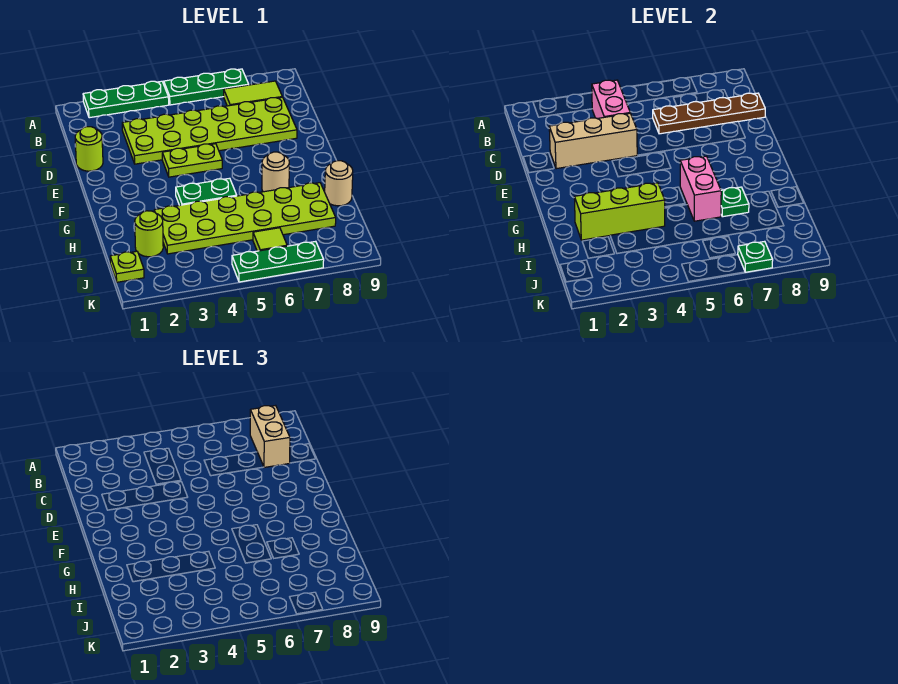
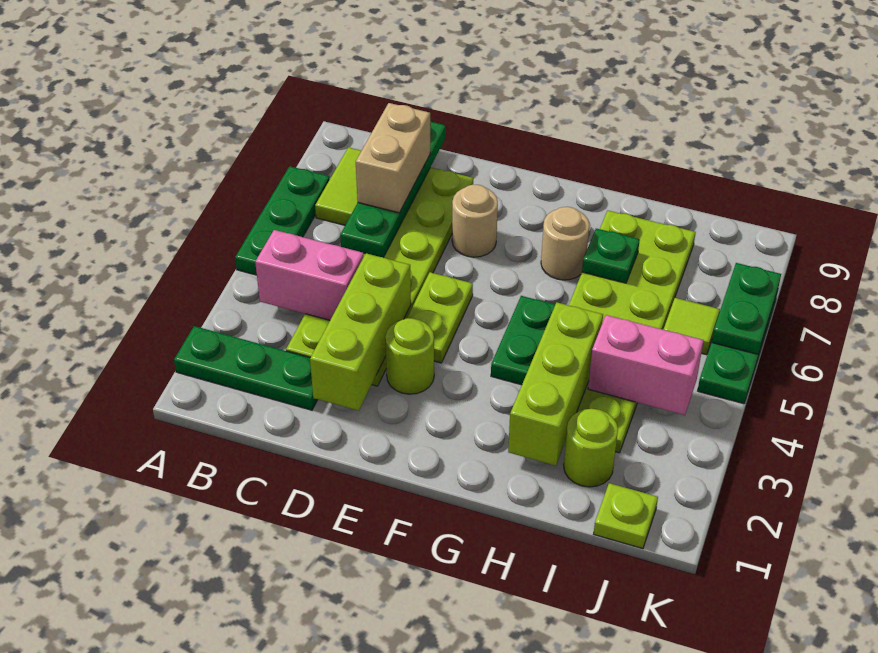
green 1x3 plate [83,81,169,118] -> green 1x3 plate turned to [174,326,318,410]
tan 1x2 brick [250,405,290,467] -> tan 1x2 brick turned to [356,103,430,213]
brown 1x4 plate [653,93,765,134] -> green 1x4 plate [340,122,446,257]
lime 1x1 round brick [75,127,103,171] -> lime 1x1 round brick moved to [385,318,434,394]
tan 1x3 brick [549,113,637,169] -> lime 1x3 brick [310,253,411,411]
pink 1x2 brick [680,156,721,221] -> pink 1x2 brick moved to [588,315,704,415]
tan 1x1 round brick [325,161,353,206] -> tan 1x1 round brick moved to [452,185,498,257]
green 1x1 plate [738,241,773,272] -> green 1x2 plate [712,263,781,354]

